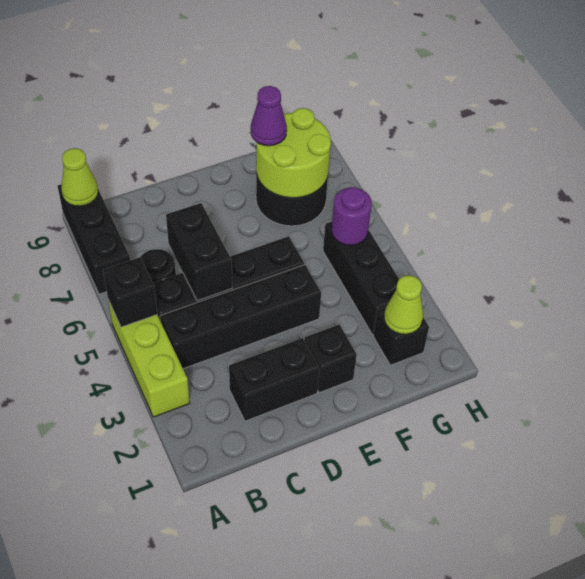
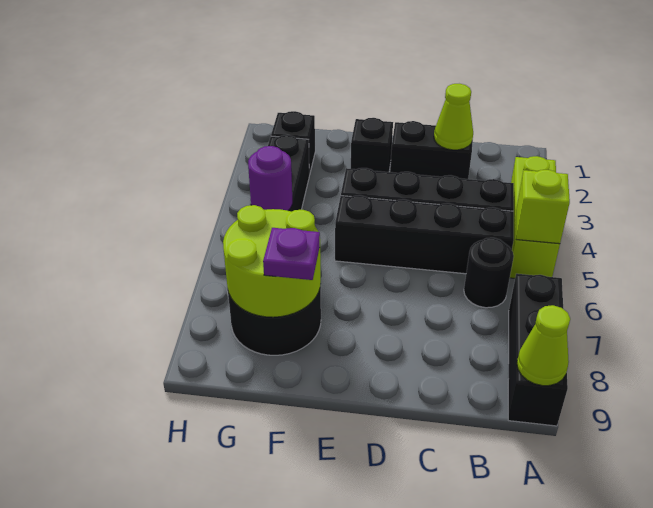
black 1x1 brick [103,257,157,327] -> lime 1x1 brick [516,170,570,244]
black 1x2 brick [166,203,232,301] -> none
purple 1x1 cone [251,86,287,146] -> purple 1x1 plate [263,228,320,280]
lime 1x1 cone [384,275,423,334] -> lime 1x1 cone moved to [434,84,473,150]

